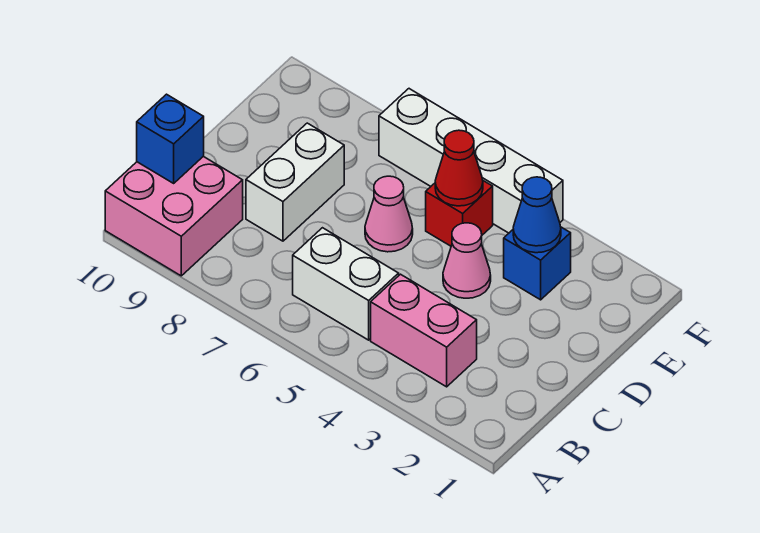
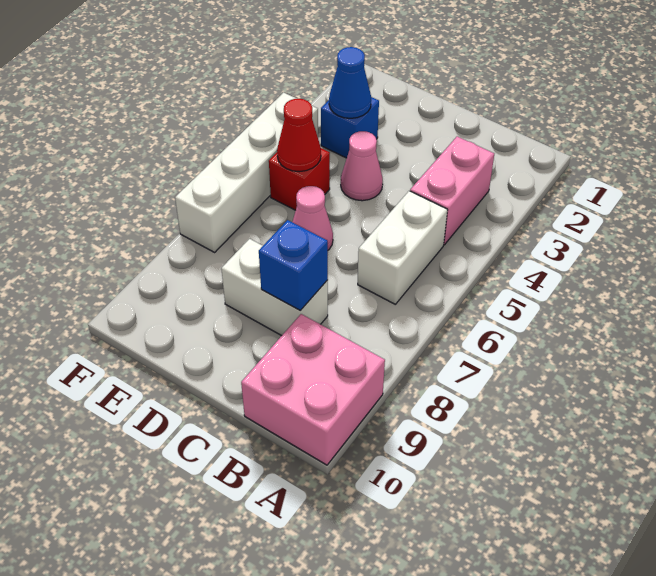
blue 1x1 brick [137,94,204,183] -> blue 1x1 brick moved to [259,220,328,311]

